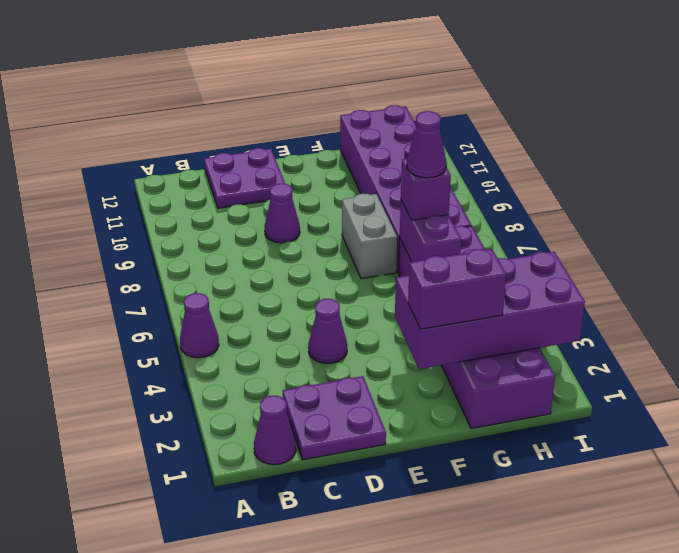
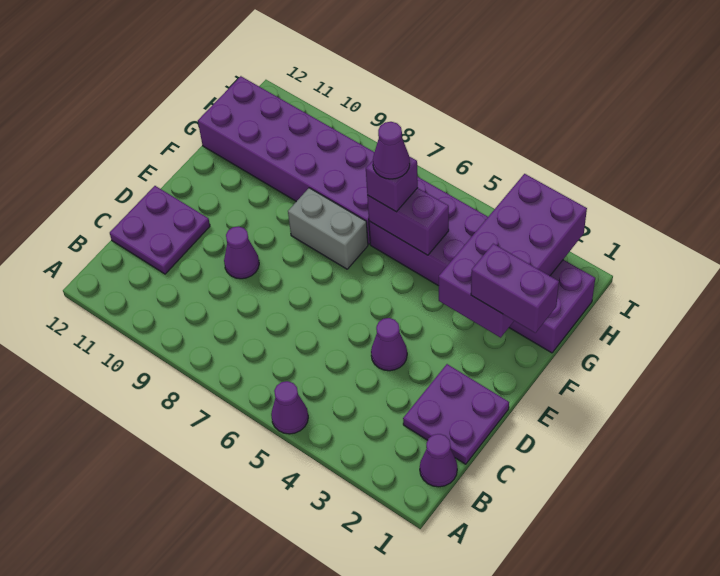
purple 1x2 brick [408,249,506,329] -> purple 1x2 brick turned to [471,244,559,333]

